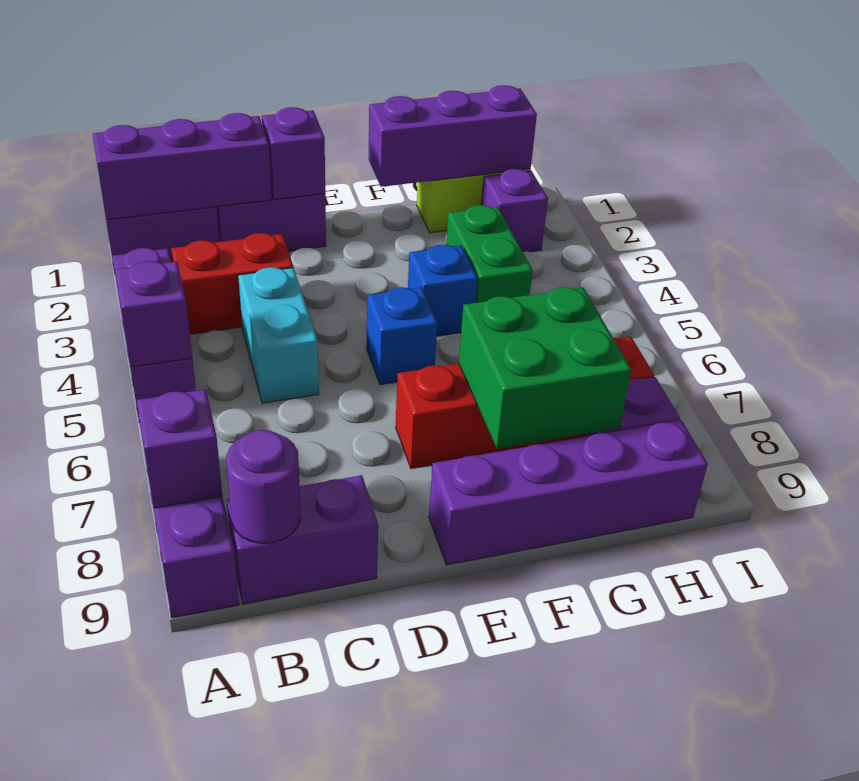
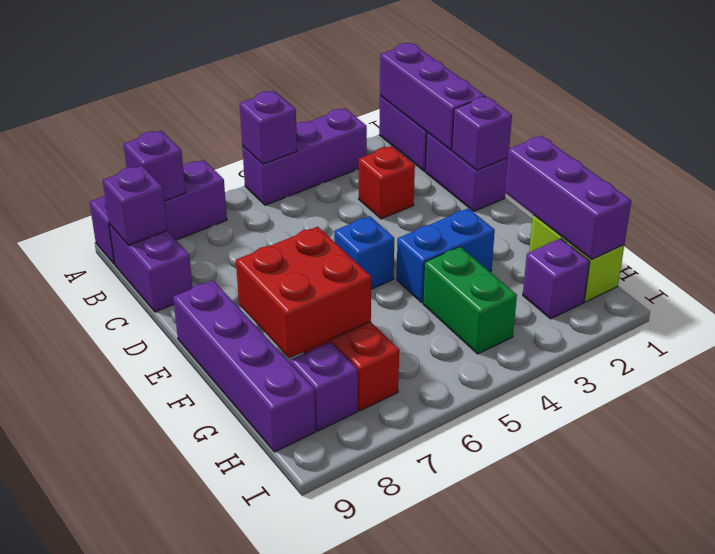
red 1x2 brick [171,233,293,334] -> red 1x1 brick [359,146,415,219]
purple 1x1 round brick [226,430,301,543] -> purple 1x1 brick [103,166,167,245]
cyan 1x2 brick [238,267,319,403] -> none
blue 1x1 brick [408,245,477,336] -> blue 1x2 brick [397,208,495,303]
green 2x2 brick [459,287,631,449] -> red 2x2 brick [236,227,371,358]
green 1x2 brick [446,205,533,303] -> green 1x2 brick turned to [423,247,517,354]

